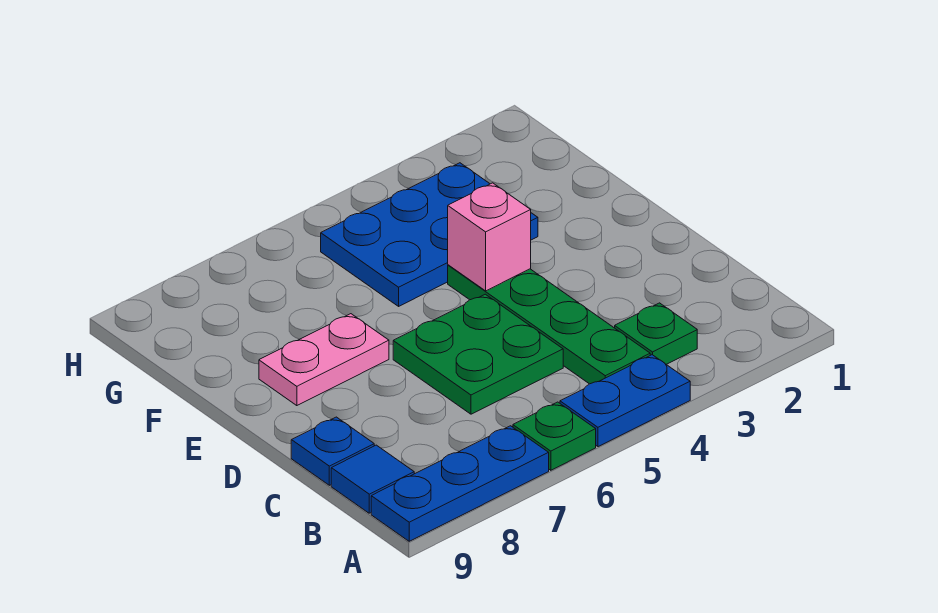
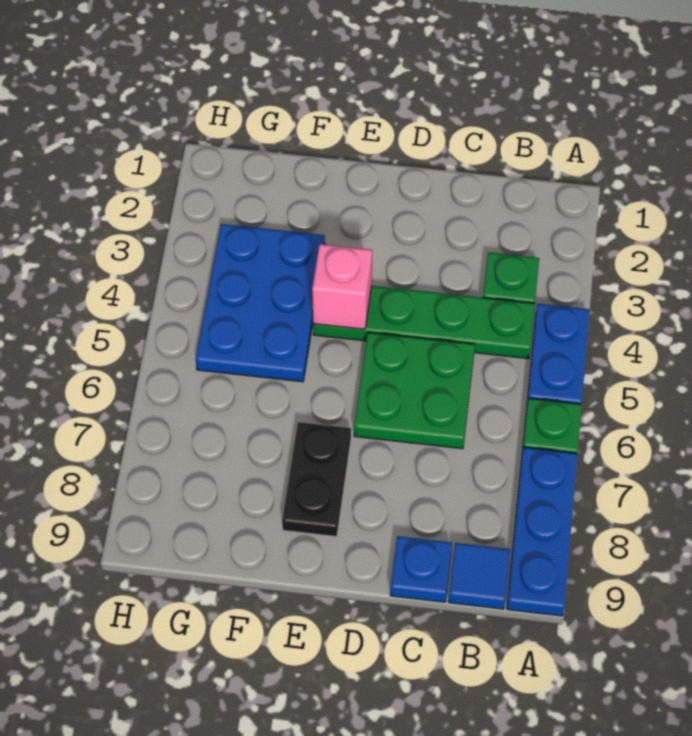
pink 1x2 plate [259,314,389,406] -> black 1x2 plate [282,422,351,537]

